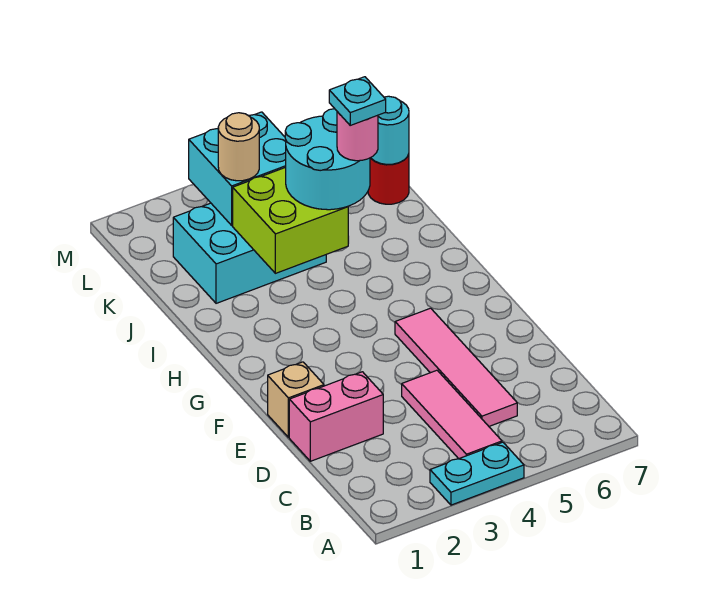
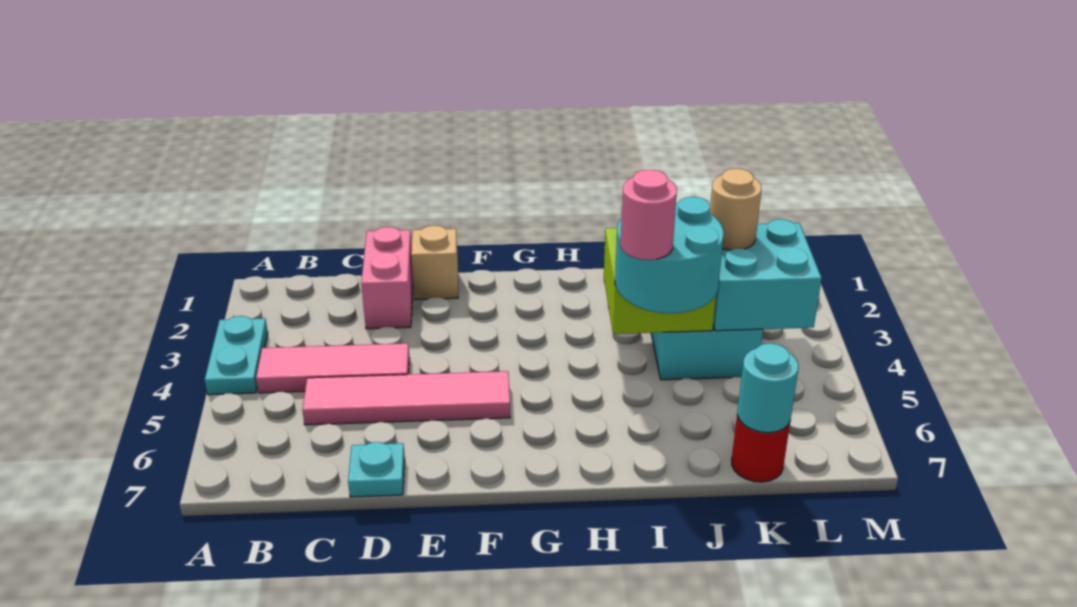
cyan 1x1 plate [329,77,386,125] -> cyan 1x1 plate moved to [348,442,405,497]

